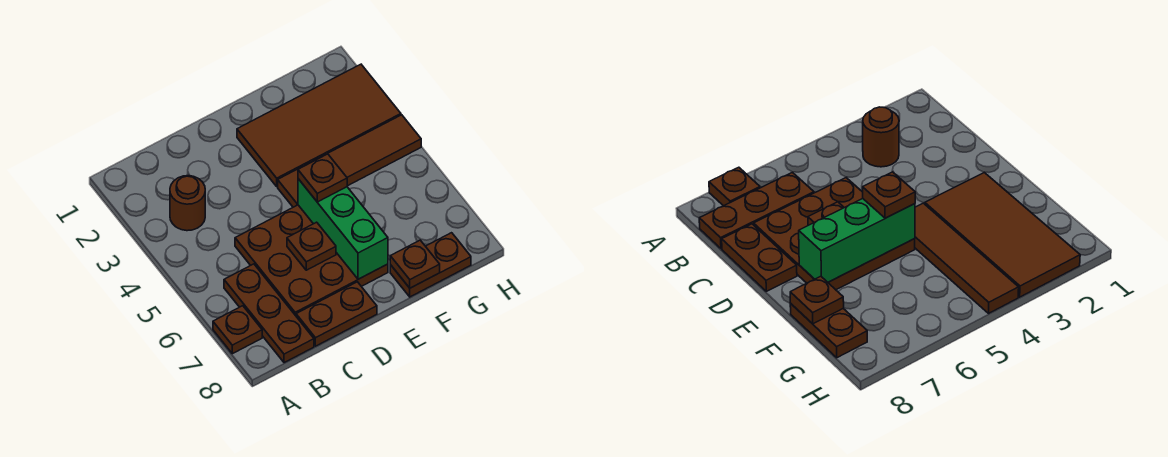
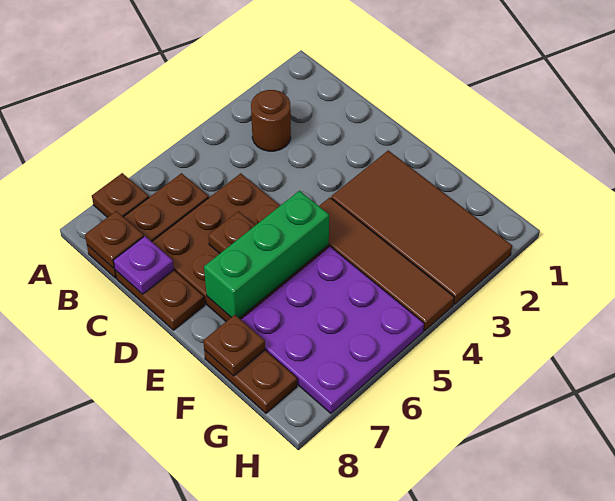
none -> purple 1x1 plate [113,236,174,294]
brown 1x1 plate [298,154,347,202] -> brown 1x1 plate moved to [85,211,144,268]
none -> purple 3x3 plate [241,247,424,413]

